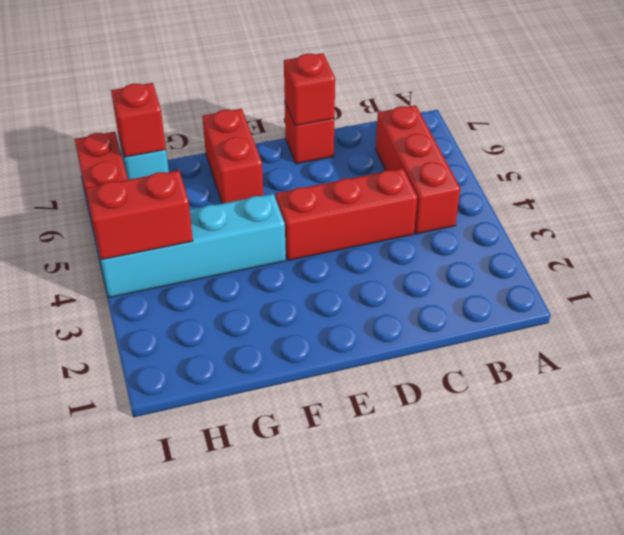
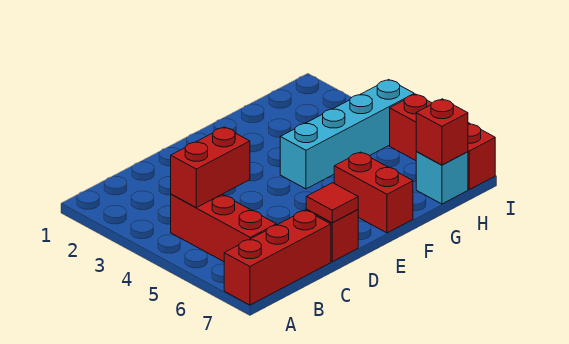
red 1x3 brick [276,168,417,260] -> red 1x3 brick moved to [224,210,331,305]
red 1x1 brick [284,53,335,126] -> red 1x1 tile [306,183,358,223]
red 1x2 brick [86,170,193,260] -> red 1x2 brick moved to [171,127,250,208]

